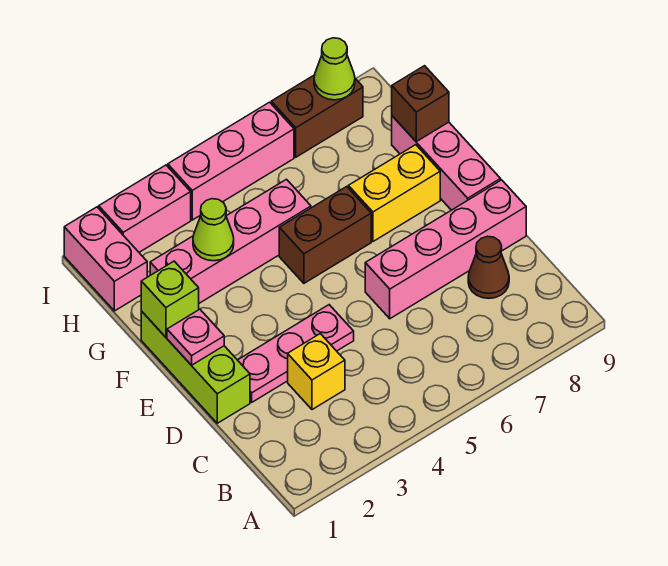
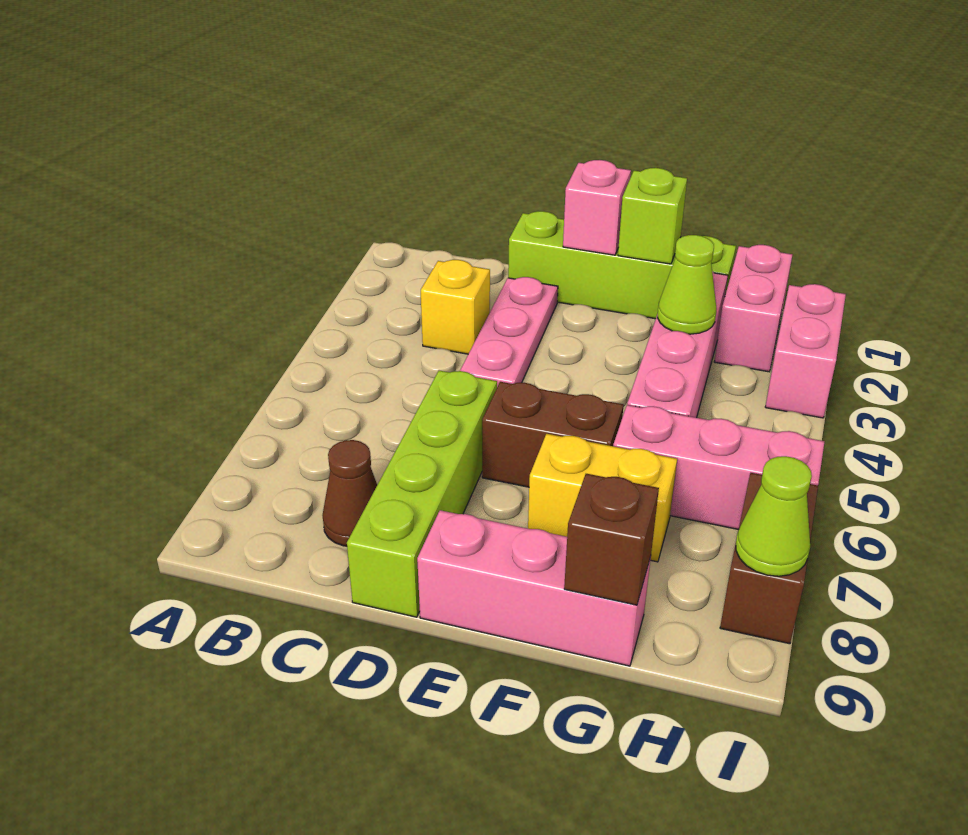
lime 1x3 brick [141,311,250,423] -> lime 1x4 brick [508,211,736,319]
pink 1x4 brick [365,180,526,319] -> lime 1x4 brick [347,371,497,617]
pink 1x1 plate [167,309,224,365] -> pink 1x1 brick [563,160,631,255]
brown 1x2 brick [279,187,371,283] -> brown 1x2 brick turned to [482,382,623,487]
yellow 1x2 brick [348,145,440,241] -> yellow 1x2 brick turned to [528,434,677,562]
pink 1x2 brick [64,207,147,311] -> pink 1x2 brick turned to [714,245,792,372]
pink 1x3 brick [168,102,294,220] -> pink 1x3 brick turned to [613,405,825,530]

